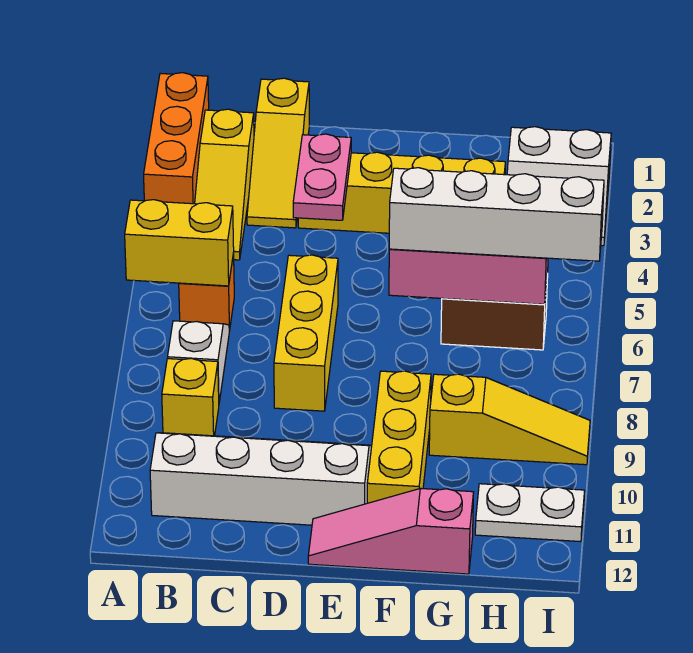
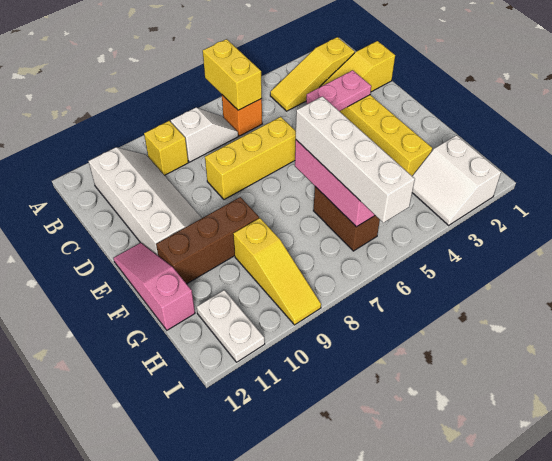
orange 1x3 brick [144,73,209,204] -> none
yellow 1x3 brick [367,371,431,503] -> brown 1x3 brick [156,197,259,284]

